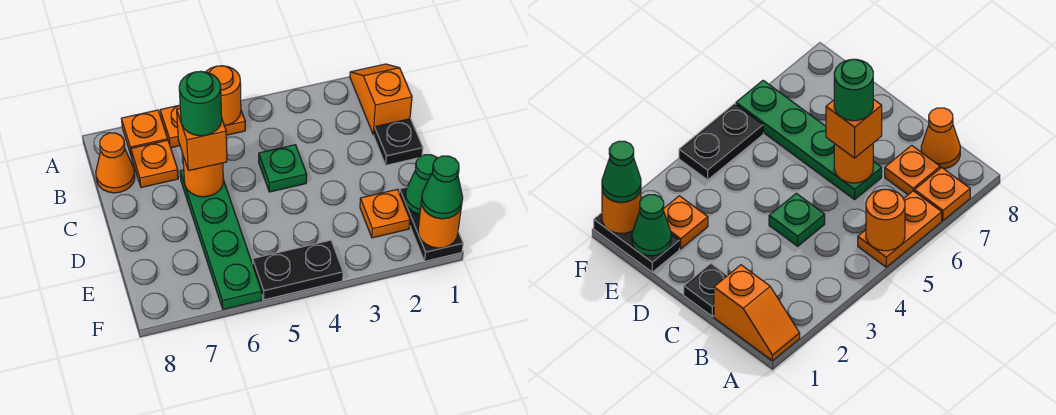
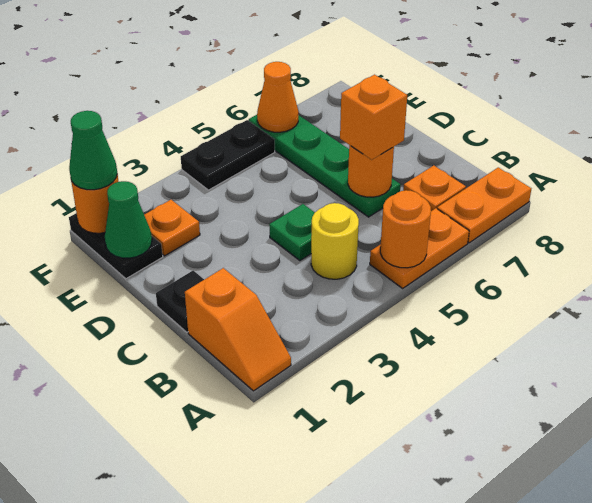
orange 1x1 plate [121,110,168,154] -> orange 1x2 plate [437,168,531,243]
none -> yellow 1x1 round brick [311,203,359,279]
orange 1x1 cone [96,133,135,193] -> orange 1x1 cone moved to [257,62,298,132]
green 1x1 round brick [179,71,222,136] -> none

